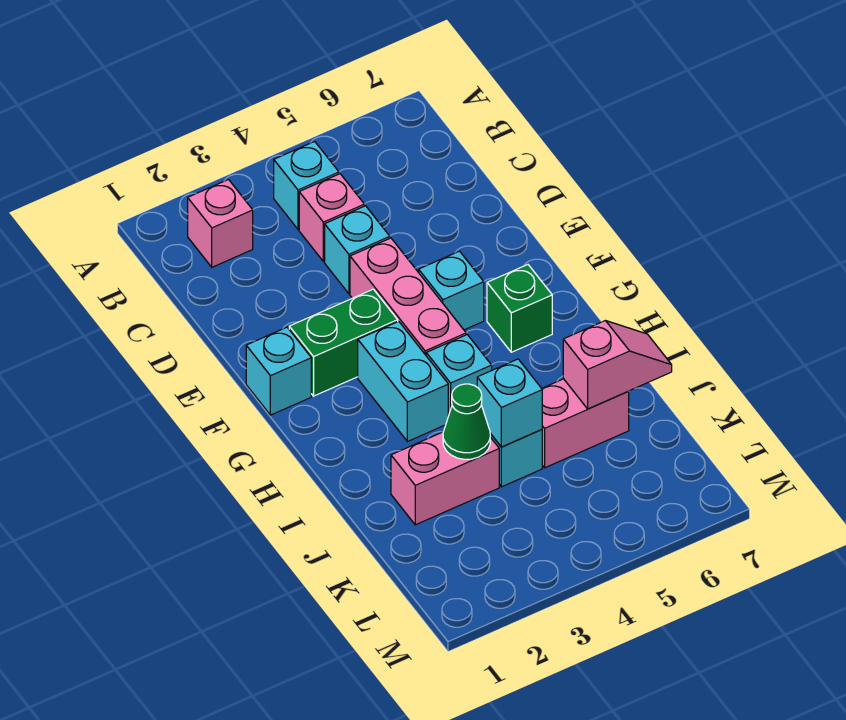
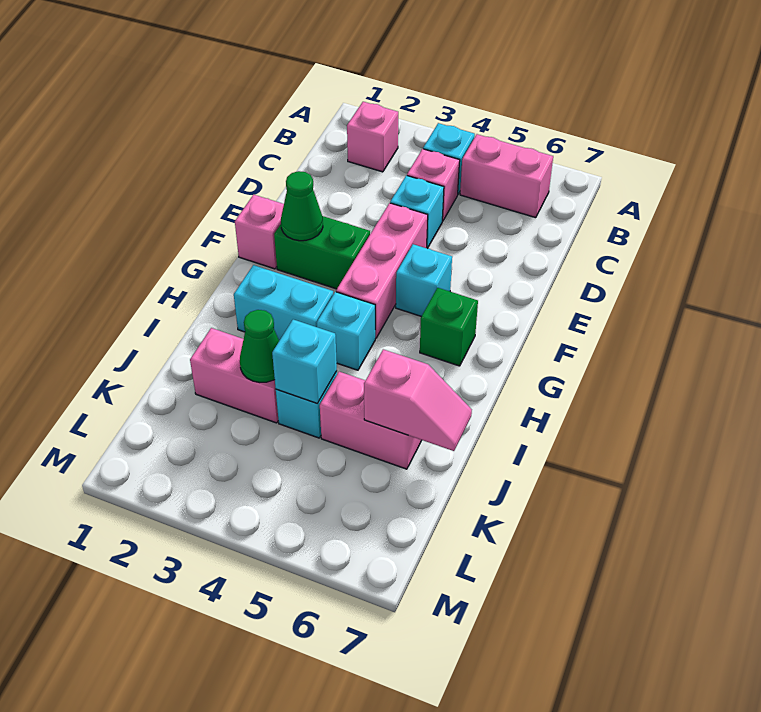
none -> pink 1x2 brick [460,134,553,218]
cyan 1x1 brick [246,327,311,415] -> pink 1x1 brick [235,195,284,269]
none -> green 1x1 cone [281,171,323,241]
cyan 1x2 brick [358,321,448,442] -> cyan 1x2 brick turned to [234,265,333,341]

